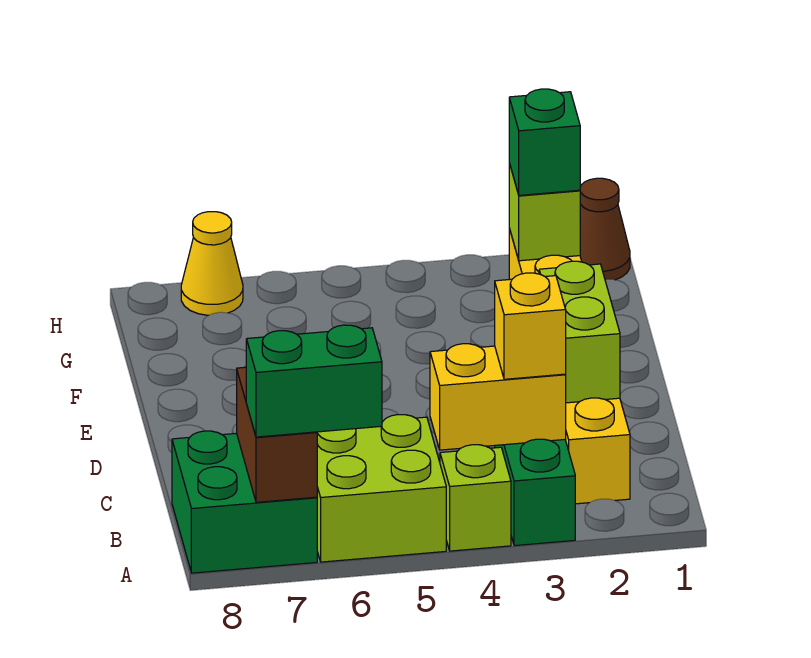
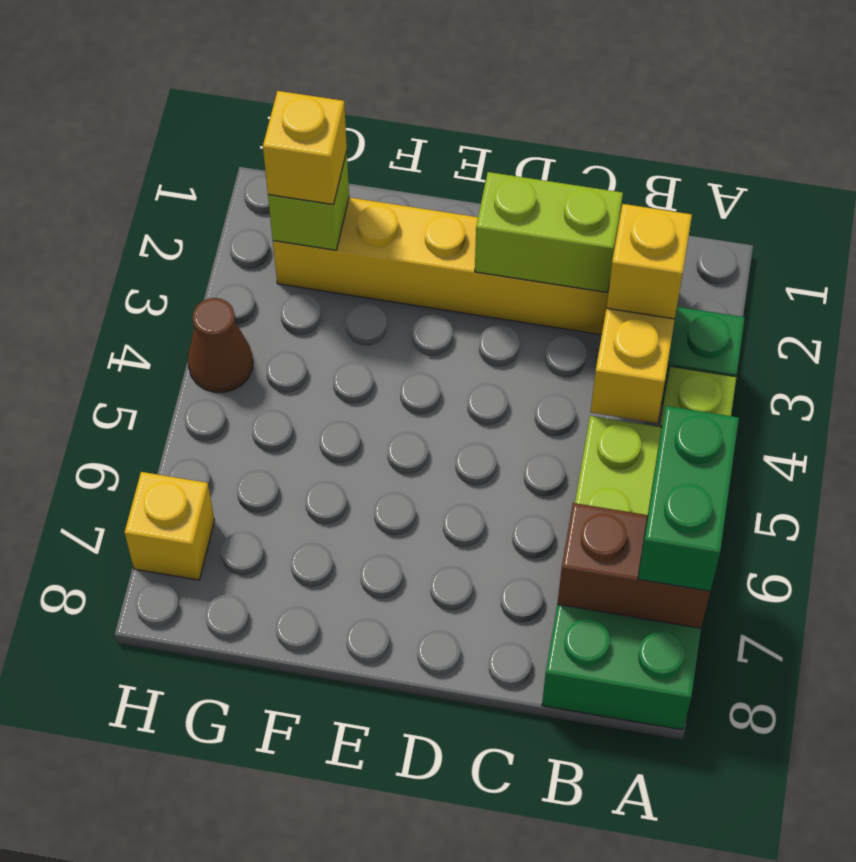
green 1x1 brick [509,89,580,195] -> yellow 1x1 brick [263,91,347,205]
brown 1x1 cone [580,178,630,280] -> brown 1x1 cone moved to [188,298,253,392]
yellow 1x1 cone [181,212,243,315] -> yellow 1x1 brick [125,472,214,580]

